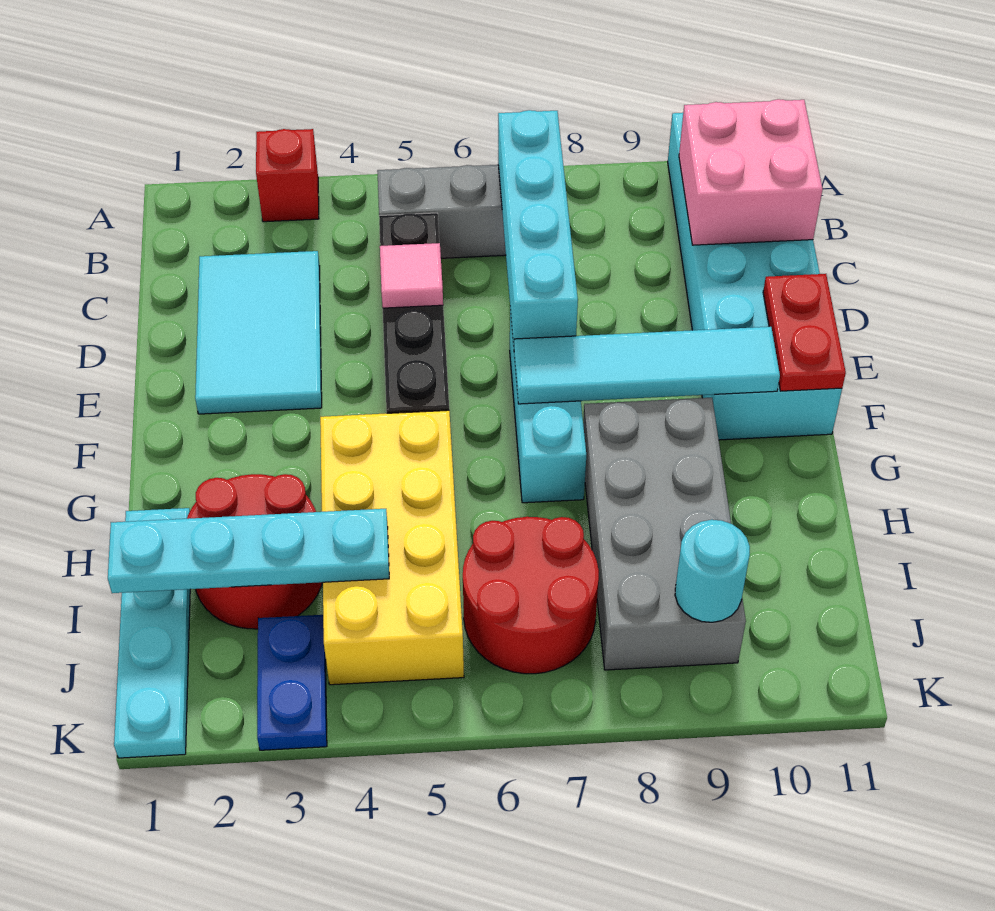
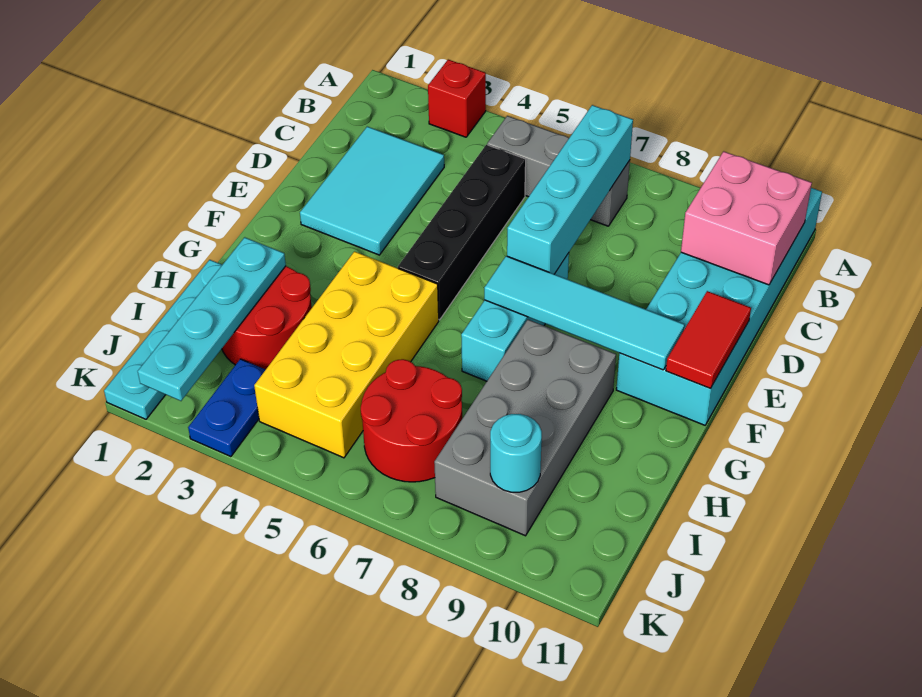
pink 1x1 tile [380,243,443,308] -> none
red 1x2 plate [763,274,846,391] -> red 1x2 tile [666,291,751,389]
cyan 1x4 plate [108,509,389,593] -> cyan 1x4 plate turned to [138,237,286,401]

